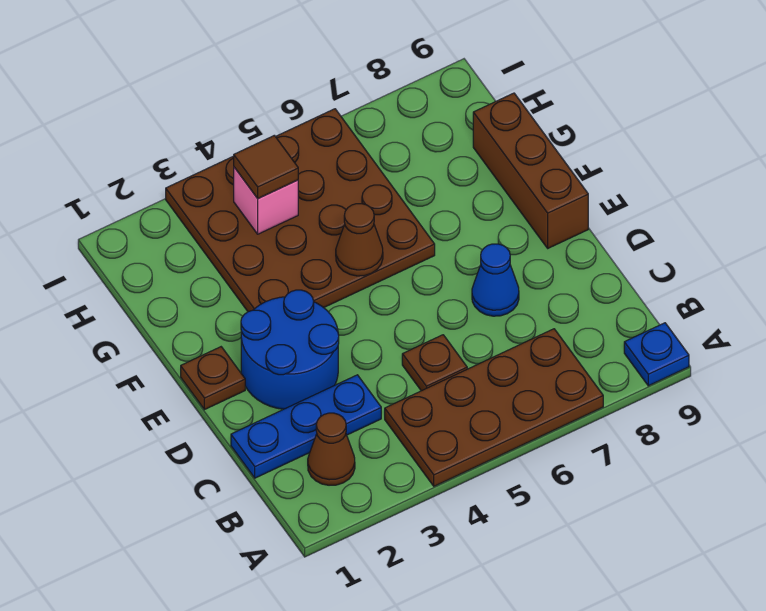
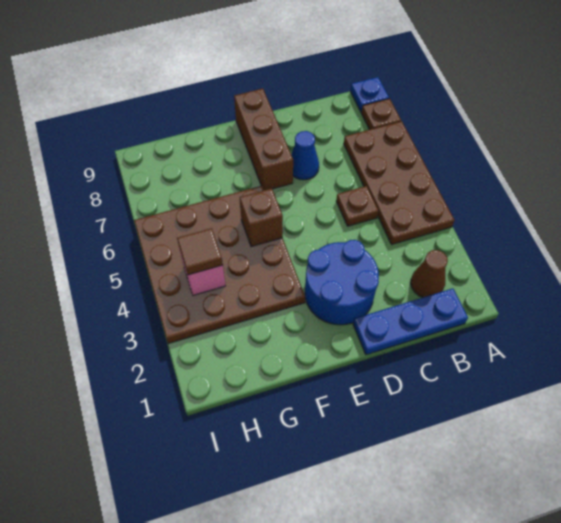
blue 1x3 plate [231,375,381,478] -> blue 1x3 plate turned to [353,288,468,355]
brown 1x1 plate [181,347,245,410] -> brown 1x1 plate moved to [362,99,401,130]
brown 1x3 brick [473,93,588,248] -> brown 1x3 brick turned to [234,89,293,190]
brown 1x1 cone [336,204,383,276] -> brown 1x1 brick [240,188,283,247]

